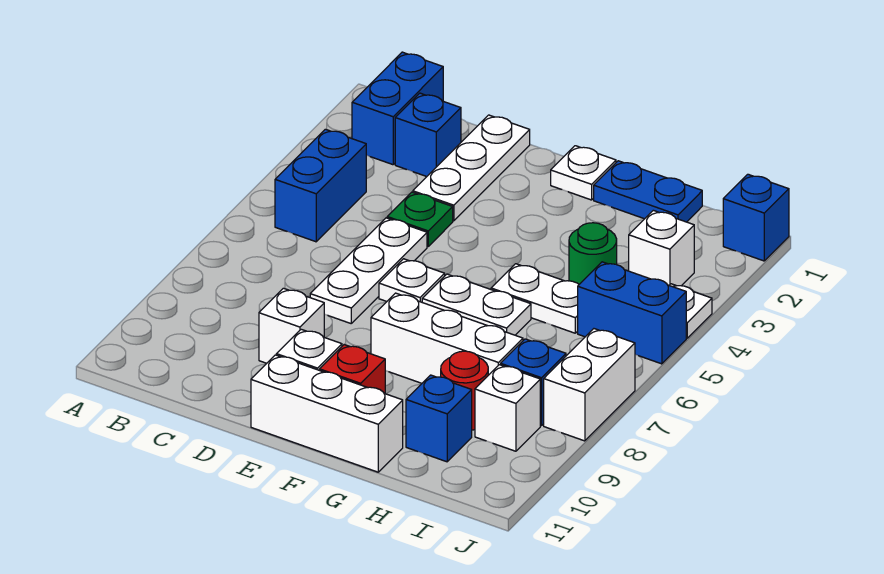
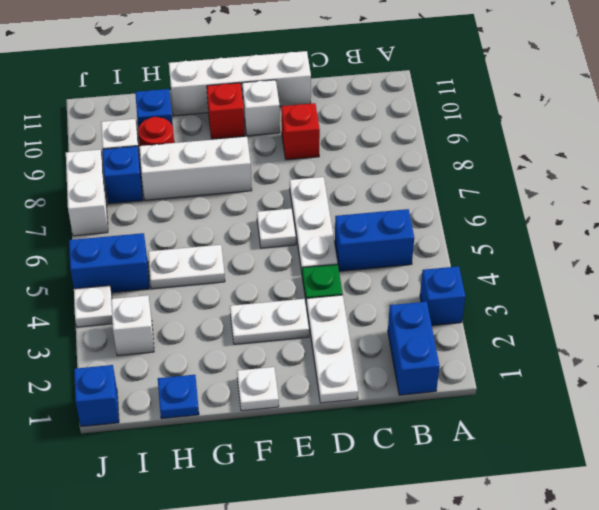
blue 1x2 brick [275,129,366,242] -> blue 1x2 brick turned to [335,209,414,271]
blue 1x1 brick [395,93,461,177] -> blue 1x1 brick moved to [420,266,465,325]
white 1x1 brick [259,288,324,363] -> red 1x1 brick [281,103,320,160]
white 1x3 brick [251,355,403,472] -> white 1x4 brick [169,51,311,116]
white 1x2 plate [422,274,531,335] -> white 1x2 plate moved to [230,299,309,344]
blue 1x2 plate [594,161,702,222] -> blue 1x1 plate [158,375,199,419]
green 1x1 round brick [569,223,617,284] -> none

